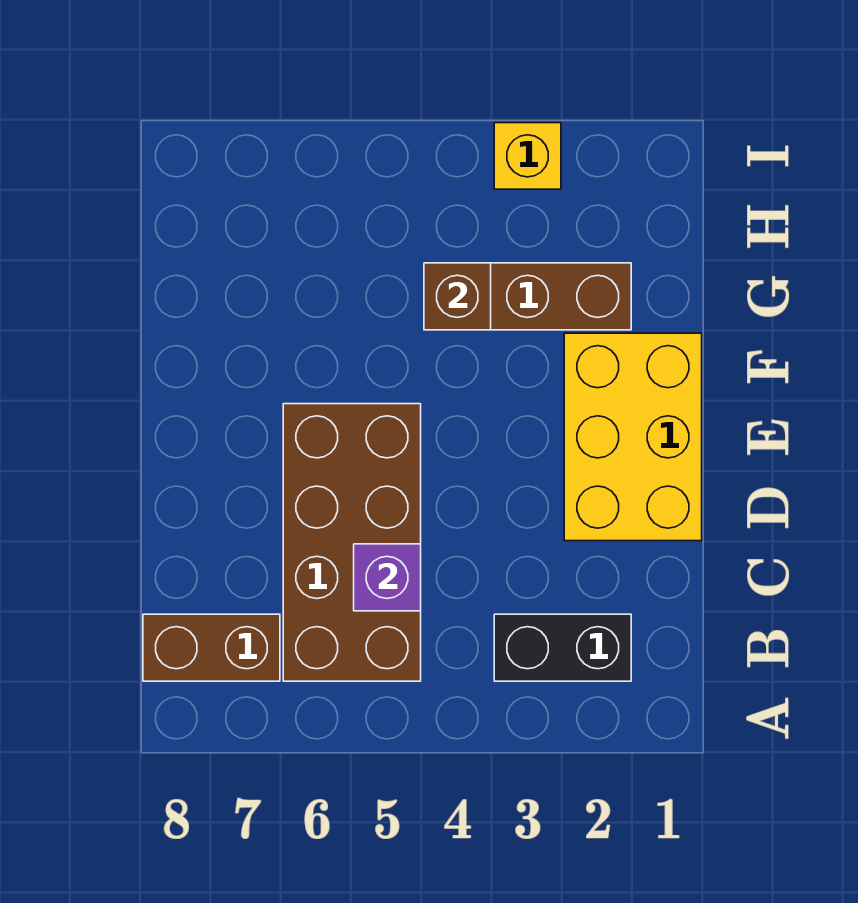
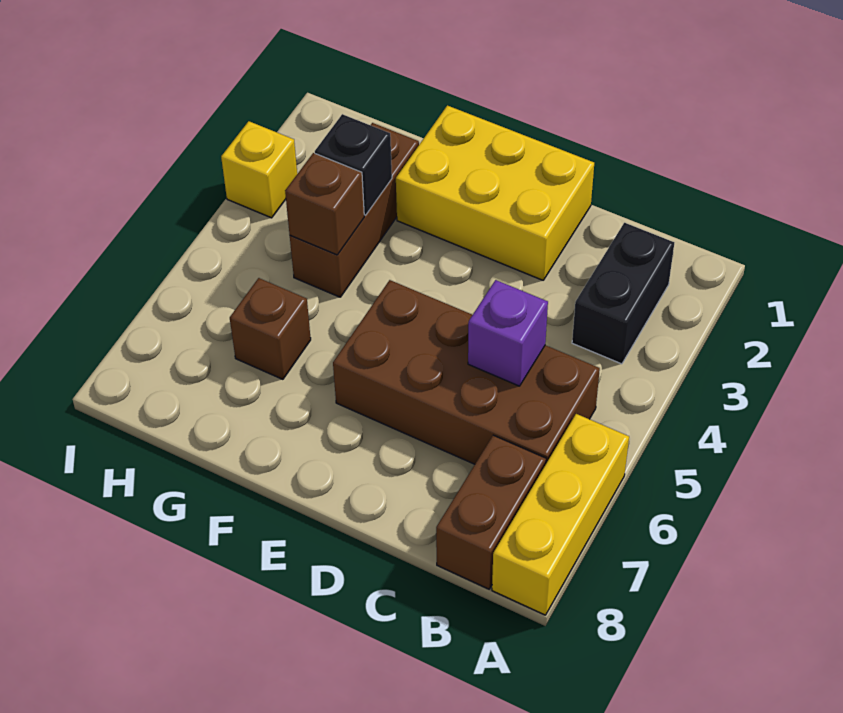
none -> yellow 1x3 brick [492,414,629,615]
none -> black 1x1 brick [315,114,392,215]
none -> brown 1x1 brick [230,278,311,379]

